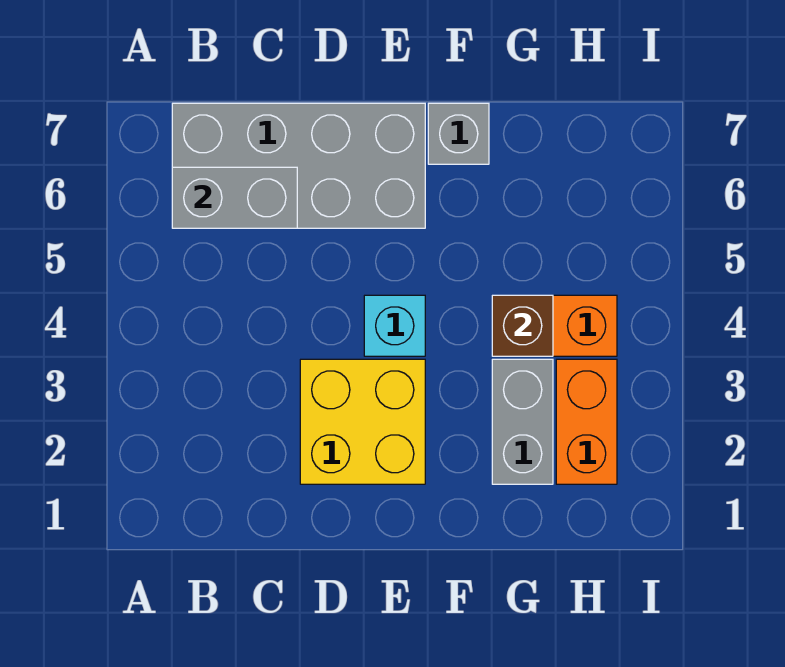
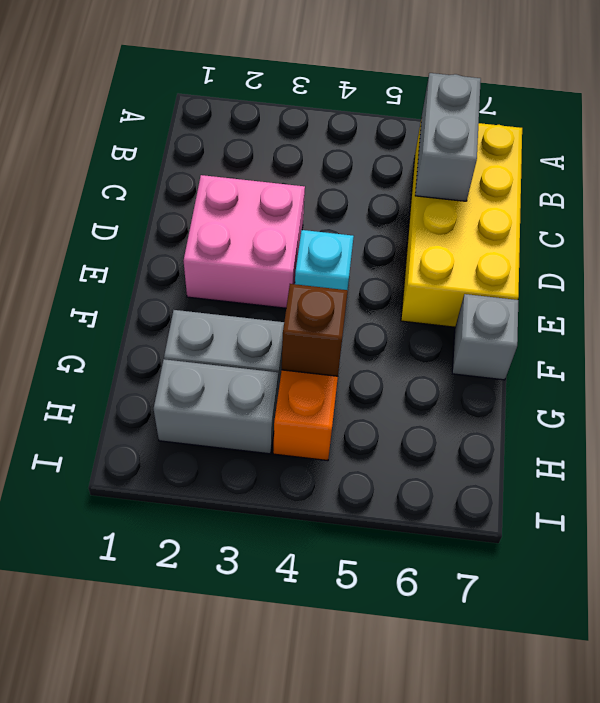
grey 2x4 brick [172,103,425,228] -> yellow 2x4 brick [401,123,522,327]
yellow 2x2 brick [300,359,425,484] -> pink 2x2 brick [183,175,305,308]
orange 1x2 brick [556,359,617,484] -> grey 1x2 brick [154,359,278,454]

